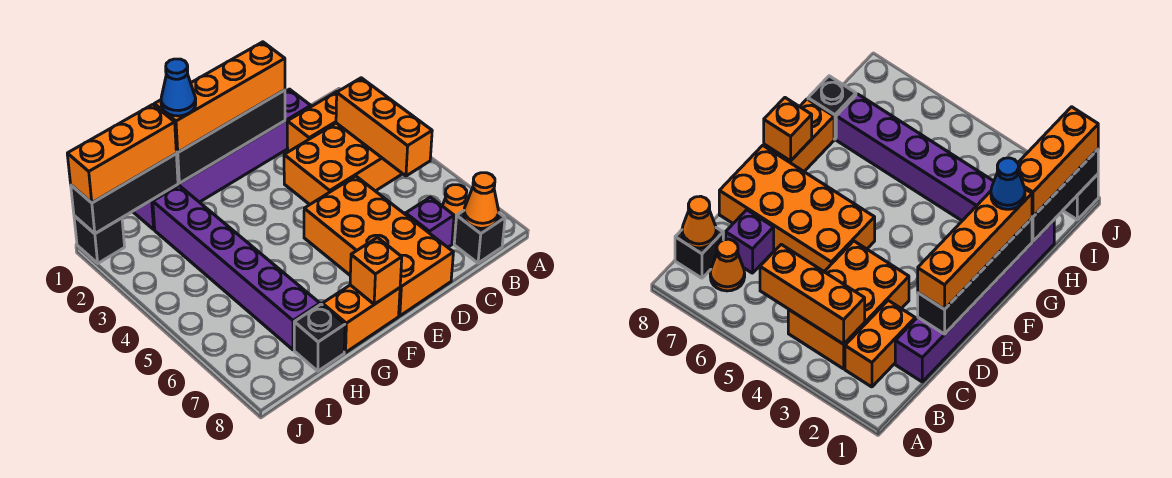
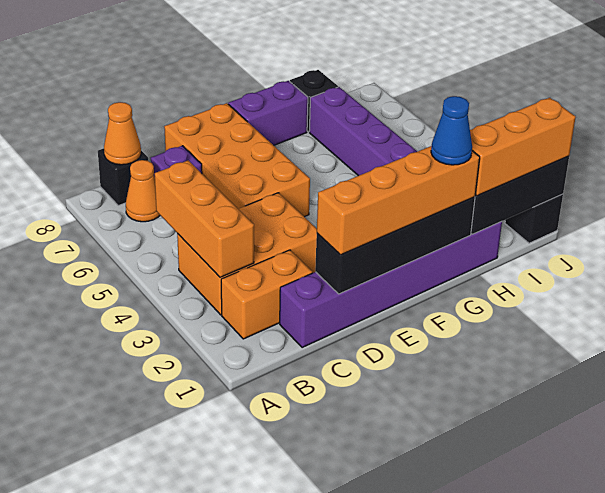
orange 1x2 brick [322,285,400,352] -> purple 1x2 brick [228,81,308,145]
orange 1x1 brick [350,237,402,304] -> none

